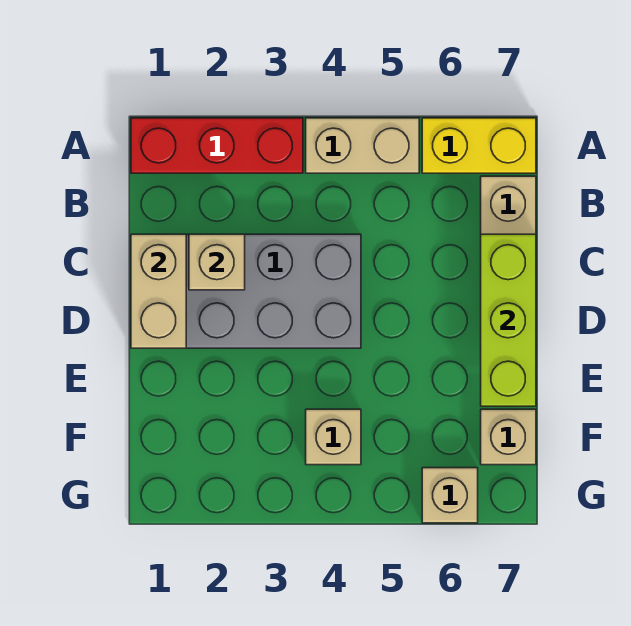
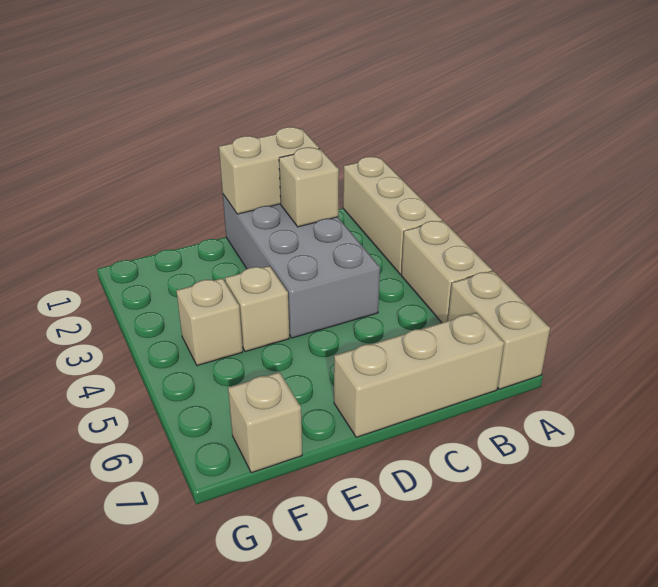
red 1x3 brick [131,118,303,173] -> tan 1x3 brick [343,157,442,274]
yellow 1x2 brick [422,118,536,173] -> tan 1x2 brick [448,271,550,389]
lime 1x3 brick [481,234,536,406] -> none
tan 1x1 brick [422,468,478,523] -> tan 1x1 brick moved to [225,266,289,352]

